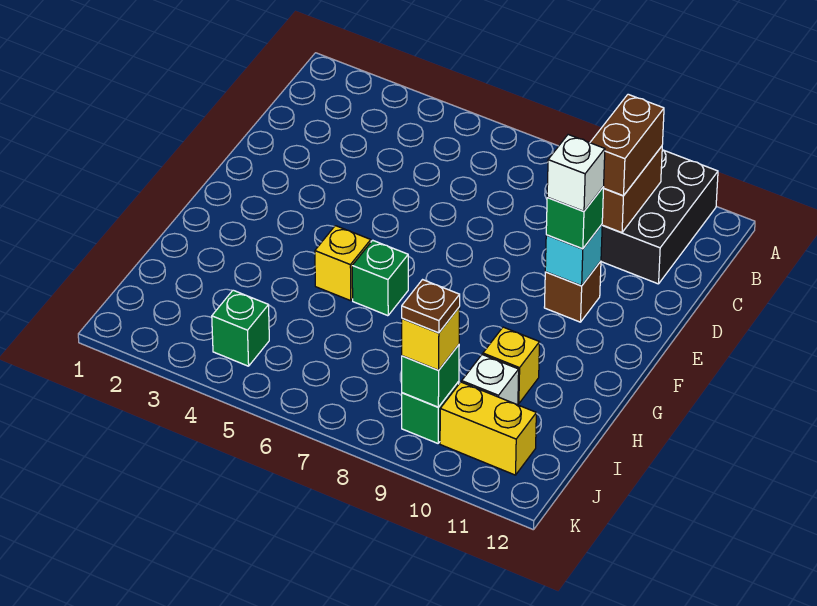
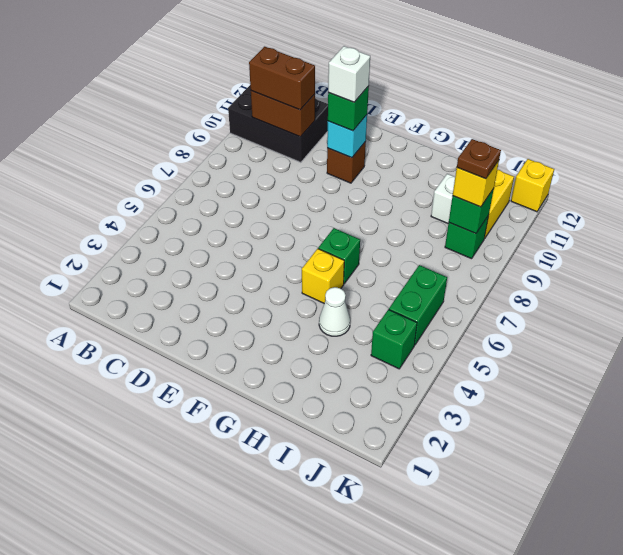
none -> white 1x1 cone [319,287,350,336]
yellow 1x1 brick [483,327,539,404] -> yellow 1x1 brick moved to [511,159,554,212]
none -> green 1x2 brick [389,265,447,345]

